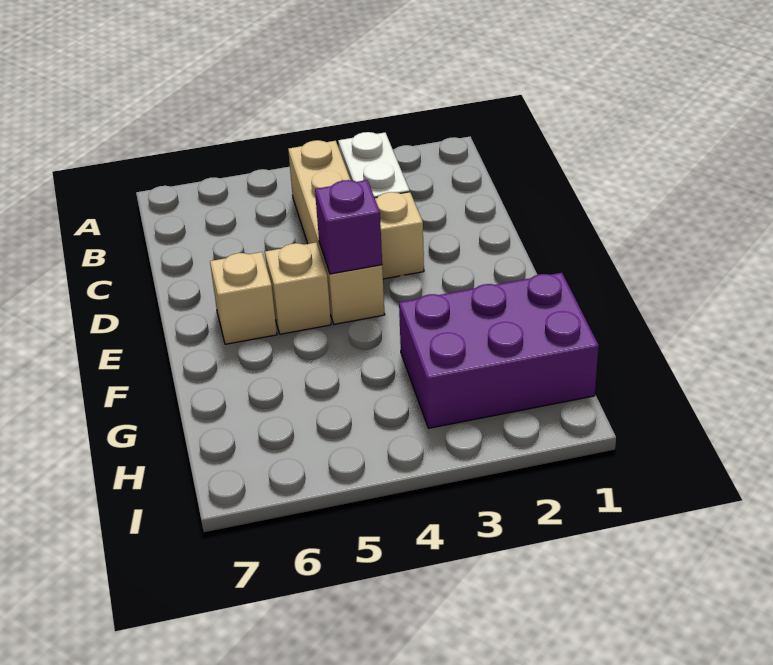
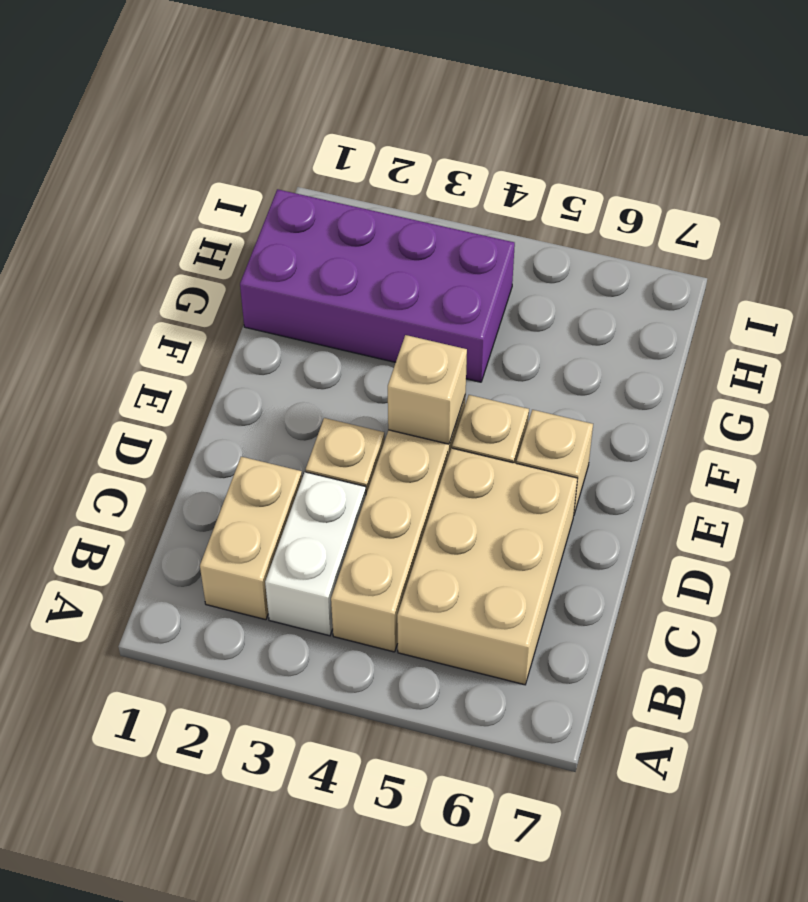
none -> tan 1x2 brick [200,457,302,620]
none -> tan 2x3 brick [397,448,578,685]
purple 1x1 brick [315,180,382,274] -> tan 1x1 brick [388,335,467,444]
purple 2x3 brick [399,273,599,428] -> purple 2x4 brick [240,189,515,382]

